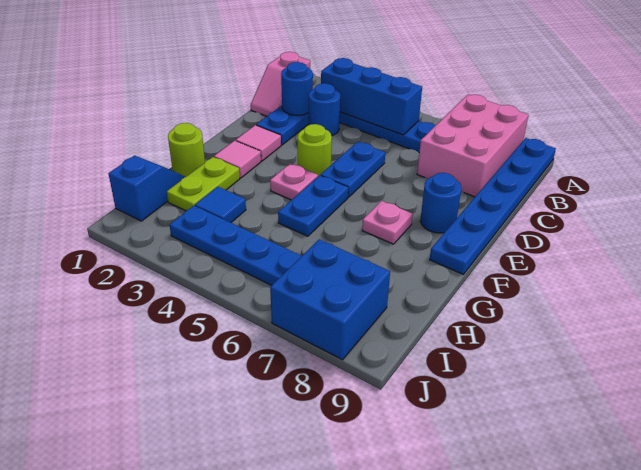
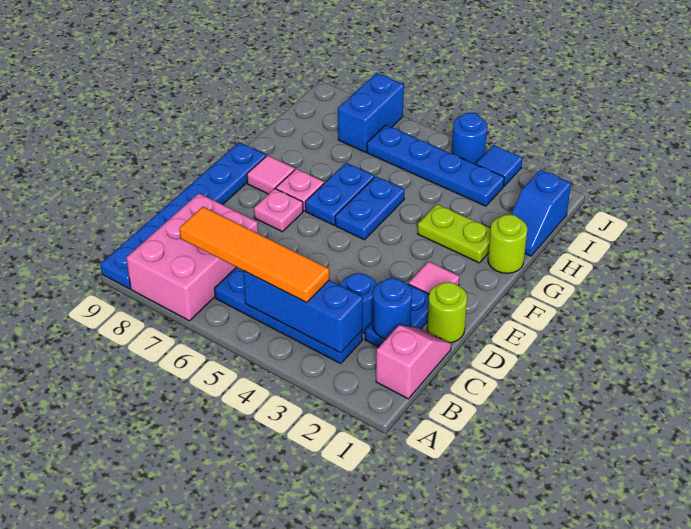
none -> orange 1x4 tile [179,207,329,303]
blue 1x2 plate [320,142,385,197] -> blue 1x2 plate moved to [305,163,374,225]
lime 1x1 round brick [298,124,332,176] -> lime 1x1 round brick moved to [427,282,467,343]
blue 1x1 round brick [420,173,461,233] -> blue 1x1 round brick moved to [452,113,487,164]
pink 1x1 tile [214,141,261,178] -> pink 1x1 tile moved to [247,155,295,194]
pink 1x1 plate [270,163,318,200] -> pink 1x1 plate moved to [254,189,303,232]
lime 1x2 plate [167,157,240,211] -> lime 1x2 plate turned to [417,204,491,263]
blue 1x1 tile [195,187,246,223] -> blue 1x1 tile moved to [476,145,522,186]
blue 2x2 brick [270,239,390,360] -> blue 1x2 brick [338,73,404,152]

